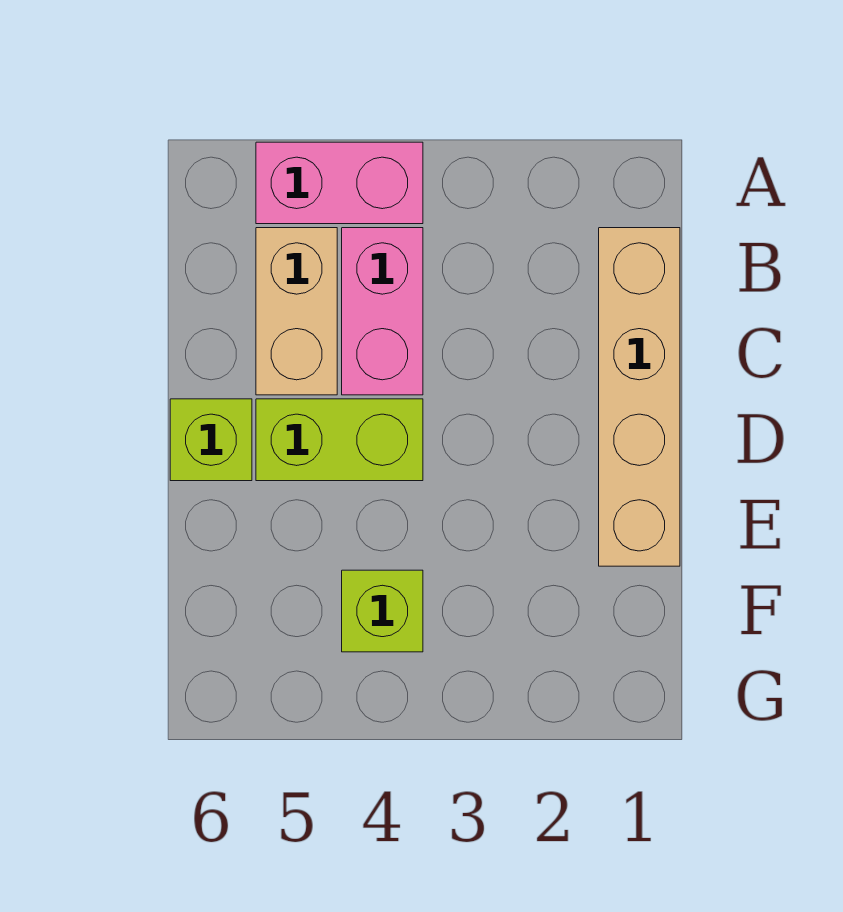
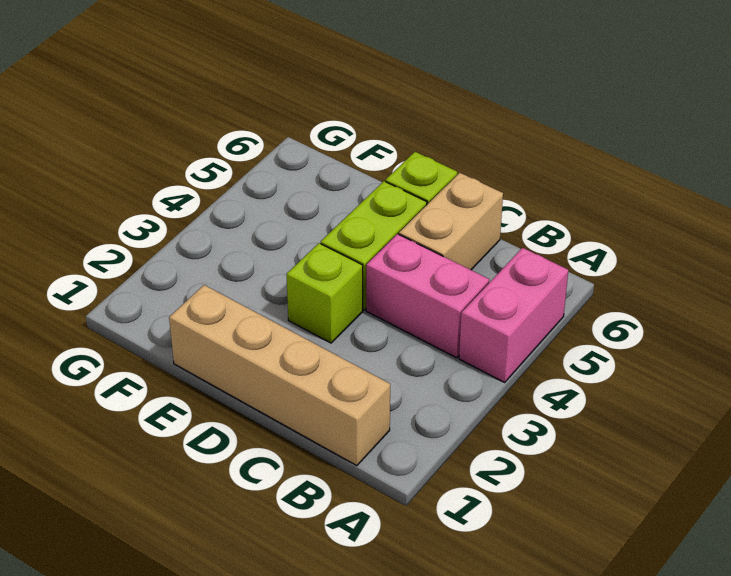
tan 1x2 brick [256,228,337,395] -> tan 1x2 brick turned to [399,173,503,270]
lime 1x1 brick [342,570,423,652] -> lime 1x1 brick moved to [287,243,363,343]

